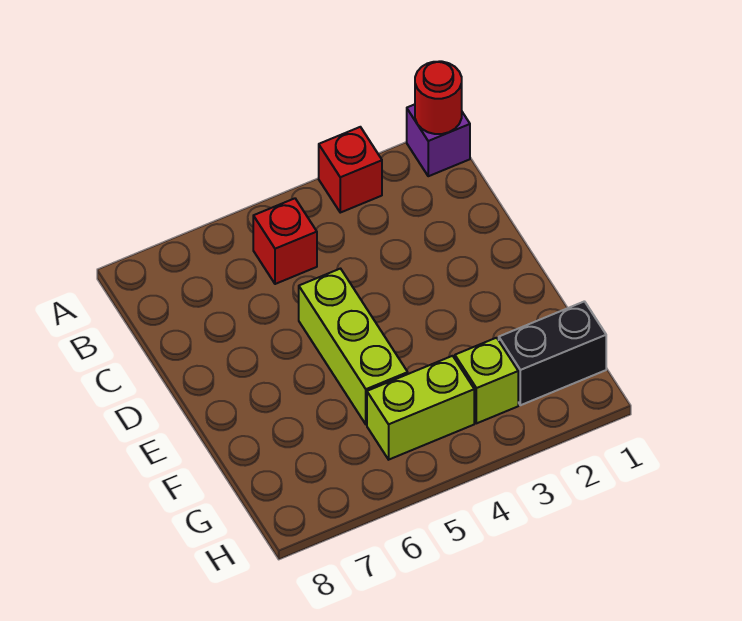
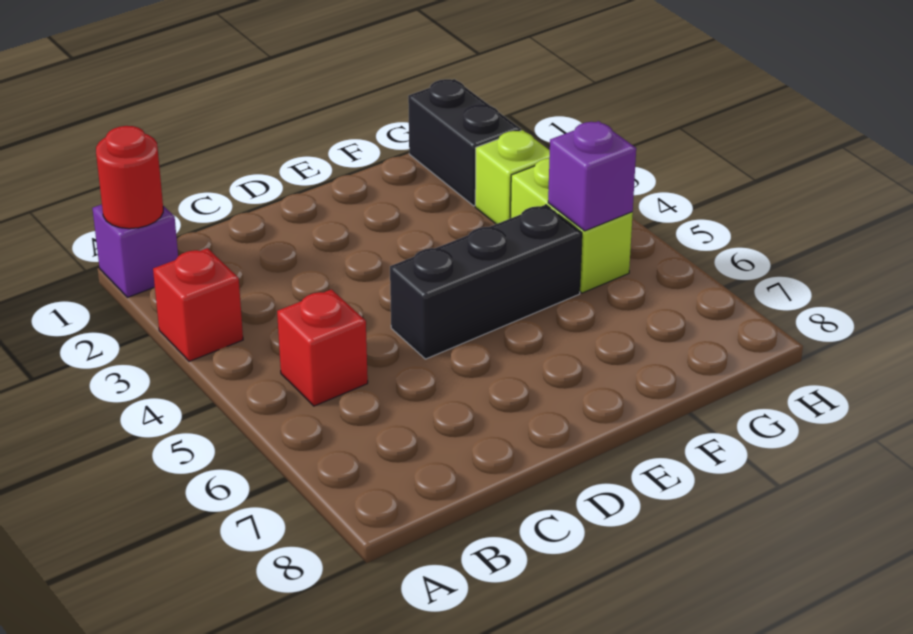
lime 1x3 brick [299,269,408,424] -> black 1x3 brick [390,205,582,359]
none -> purple 1x1 brick [548,121,636,231]

